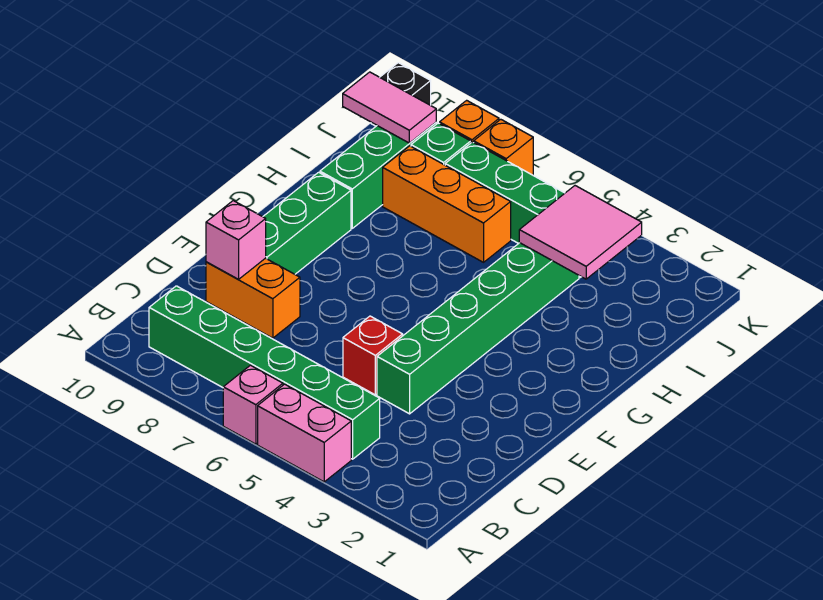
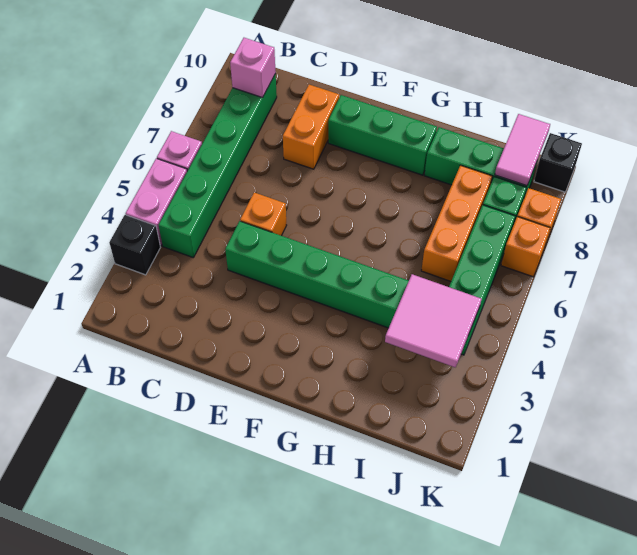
none -> black 1x1 brick [109,215,160,275]
red 1x1 brick [343,316,403,395] -> orange 1x1 brick [240,192,287,236]
pink 1x1 brick [206,201,266,279] -> pink 1x1 brick moved to [230,38,276,98]

